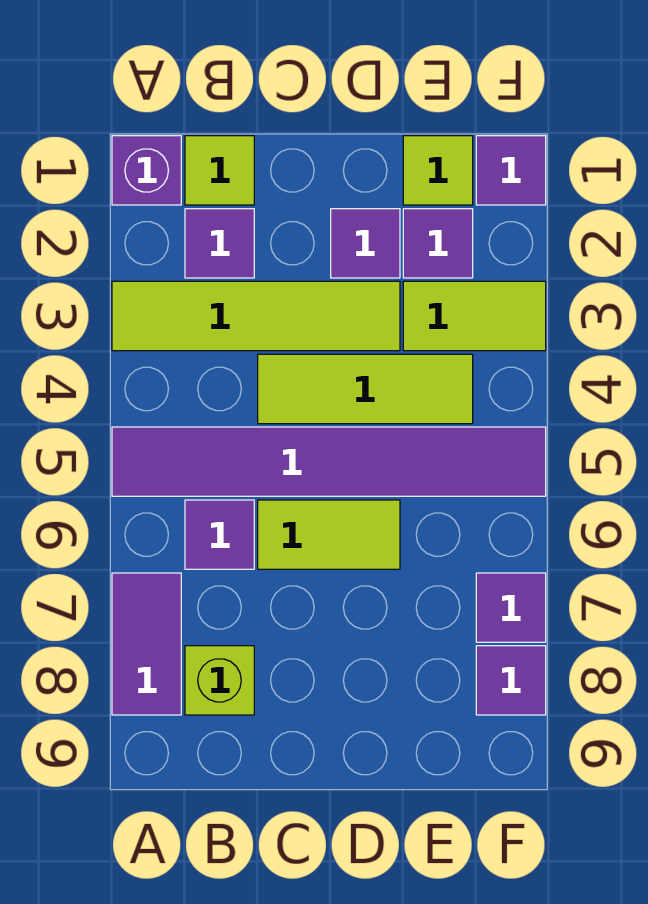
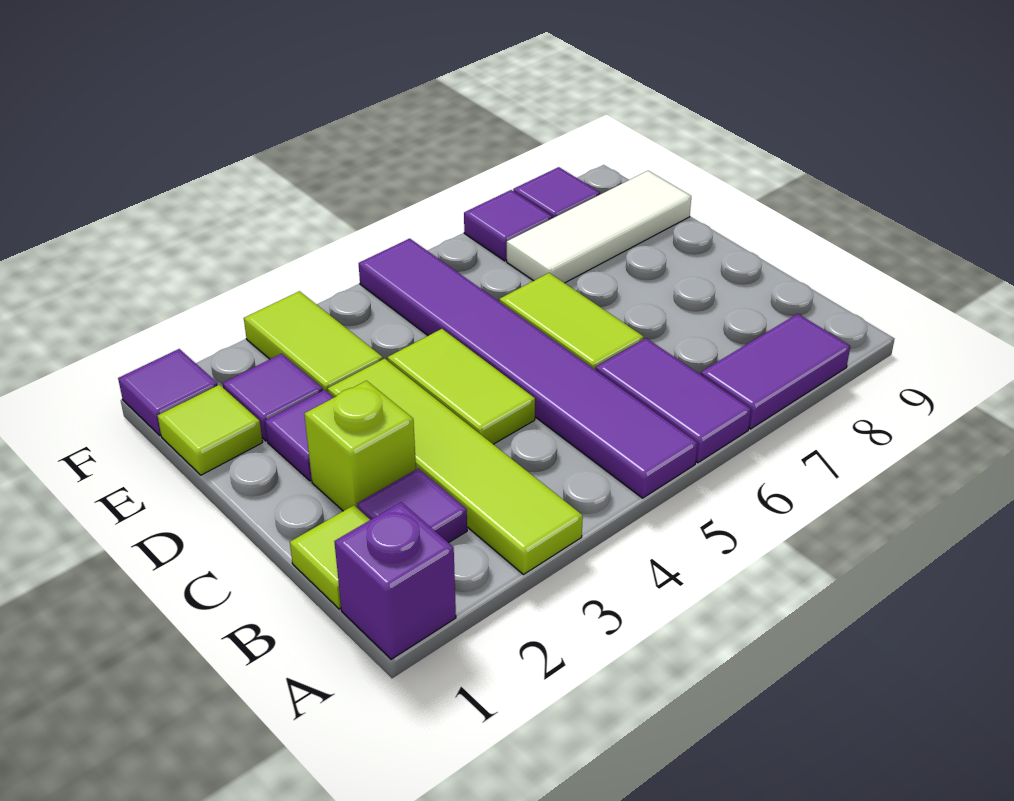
purple 1x1 tile [185,500,254,569] -> purple 1x2 tile [596,338,751,463]
lime 1x1 brick [185,646,254,715] -> lime 1x1 brick moved to [304,381,416,511]
lime 1x3 tile [258,354,473,424] -> lime 1x2 tile [387,329,535,444]
none -> white 1x3 tile [507,171,691,283]

